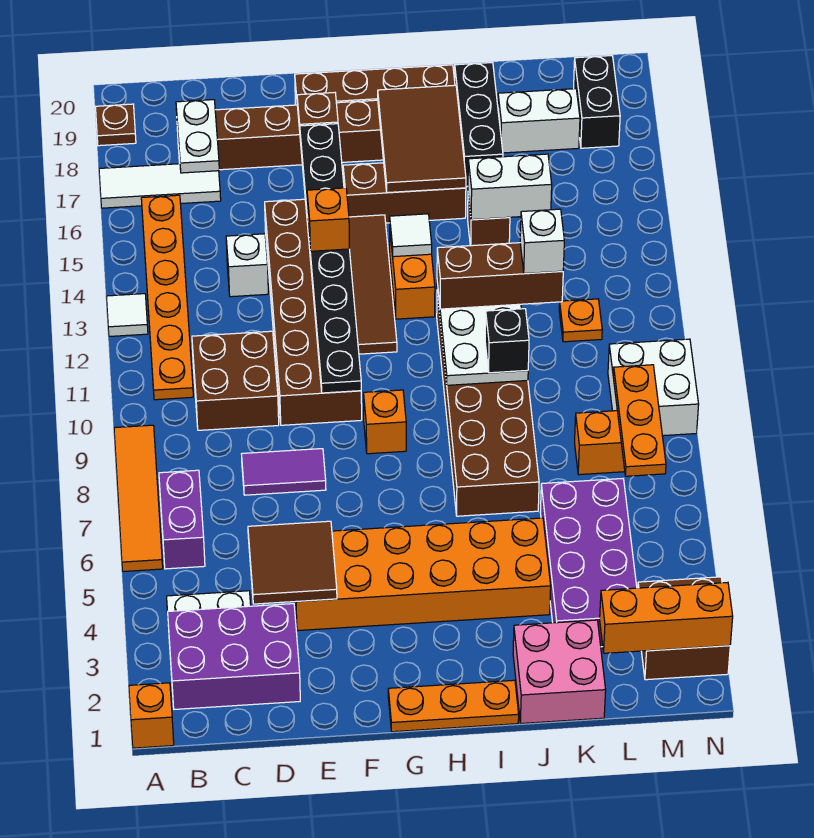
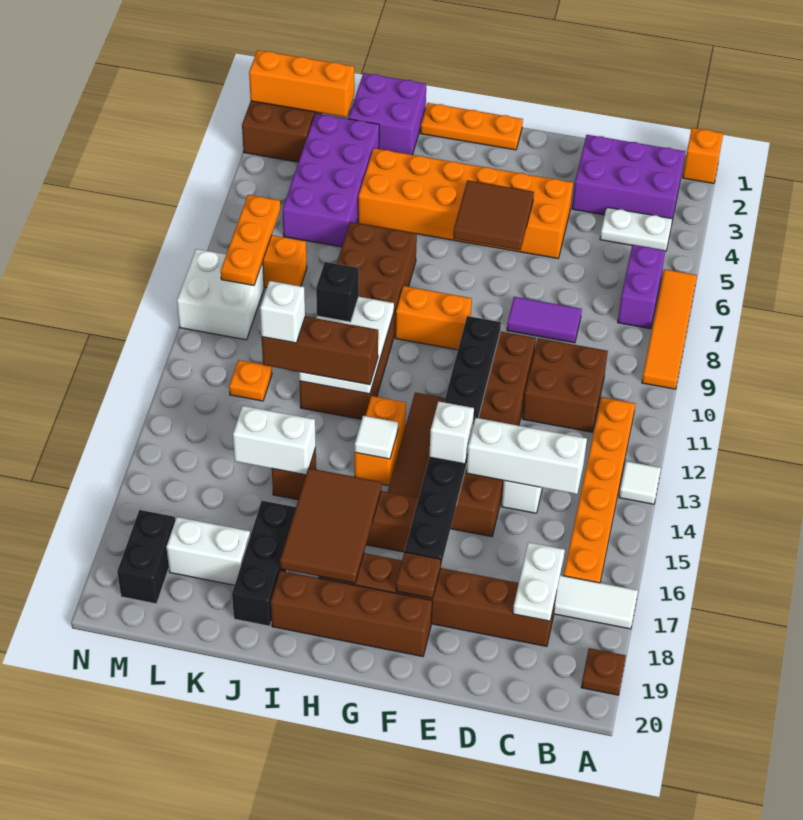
none -> white 1x3 brick [466,418,587,494]
brown 2x2 tile [248,521,337,604] -> brown 2x2 tile moved to [453,180,534,250]
orange 1x1 brick [307,188,349,251] -> white 1x1 brick [429,401,474,464]
orange 1x1 brick [364,390,406,454] -> orange 1x2 brick [395,286,472,350]
pink 2x2 brick [513,620,606,723] -> purple 2x2 brick [348,73,426,155]

